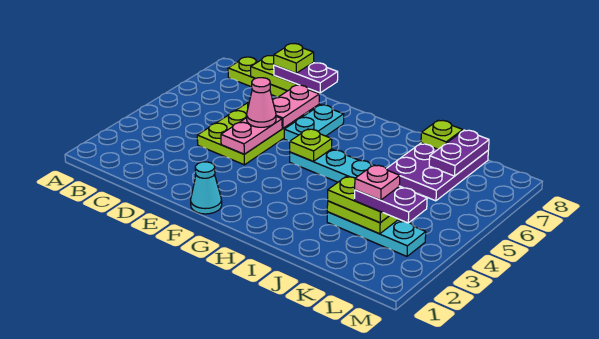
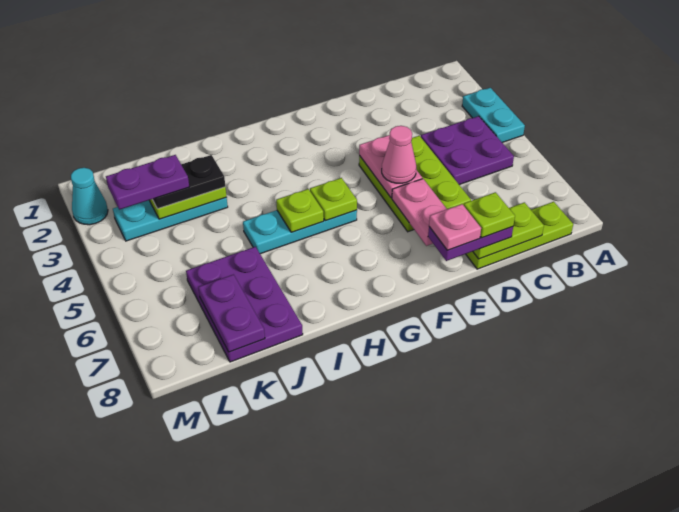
none -> purple 2x2 plate [421,116,514,185]
cyan 1x1 cone [191,162,222,214] -> cyan 1x1 cone moved to [71,168,108,225]
cyan 1x2 plate [284,105,344,141] -> cyan 1x2 plate moved to [462,88,525,142]
lime 1x2 plate [328,176,390,223] -> black 1x2 plate [152,155,225,209]
lime 1x1 plate [421,120,463,149] -> lime 1x1 plate moved to [276,189,324,232]
pink 1x1 plate [355,165,400,200] -> pink 1x1 plate moved to [429,204,481,250]

